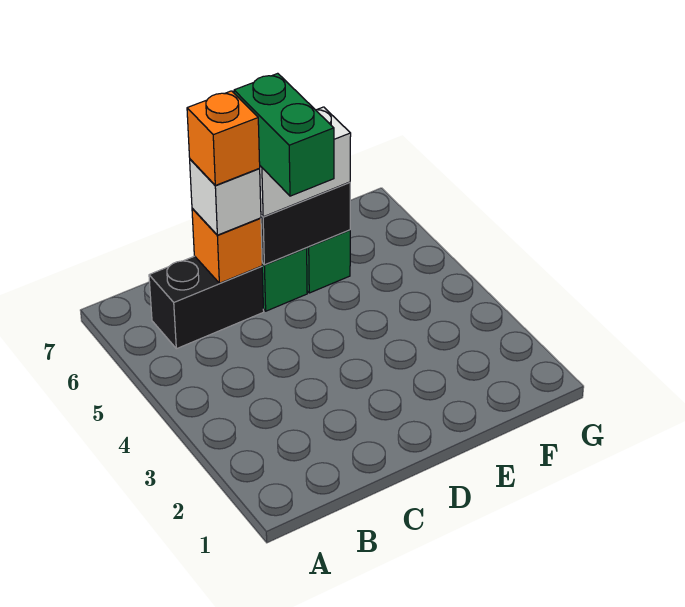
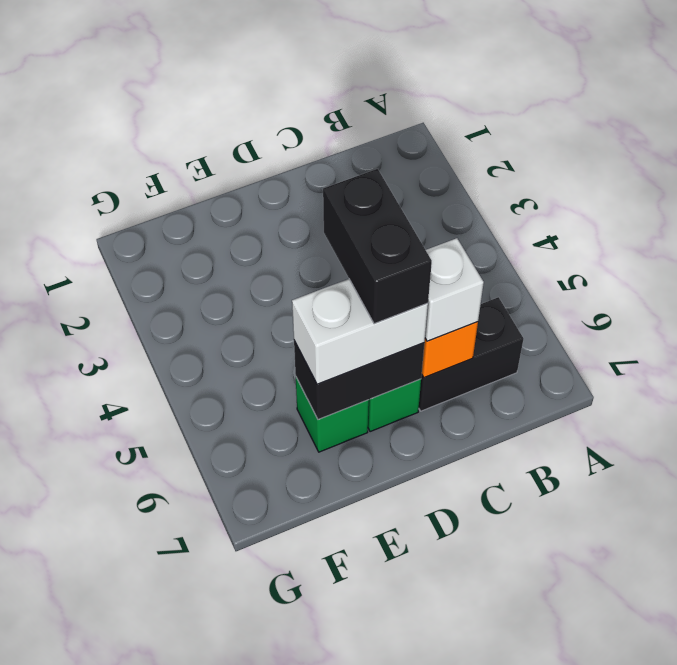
orange 1x1 brick [187,91,260,185] -> none
green 1x2 brick [234,73,334,196] -> black 1x2 brick [323,169,432,324]

